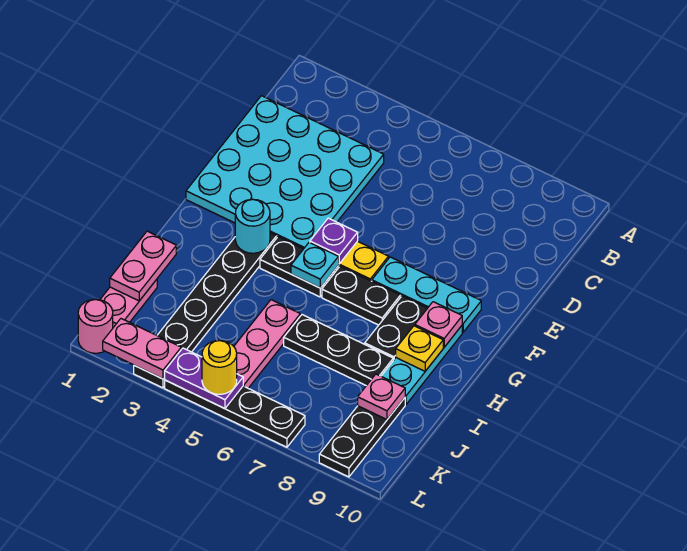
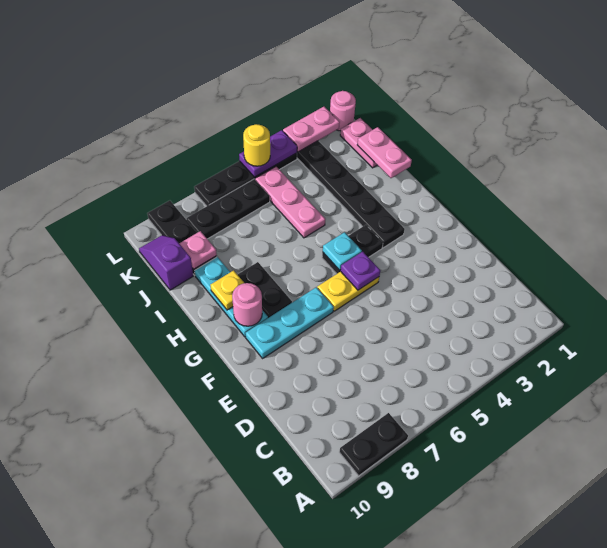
cyan 4x4 plate [186,96,384,249] -> none
cyan 1x1 round brick [235,199,270,253] -> none
black 1x2 plate [322,266,400,325] -> black 1x2 plate moved to [339,413,408,476]
pink 1x1 plate [415,302,462,347] -> pink 1x1 round brick [232,283,262,326]
black 1x3 plate [284,315,393,386] -> black 1x3 plate moved to [187,179,270,239]
none -> purple 1x2 slope [139,235,193,290]

